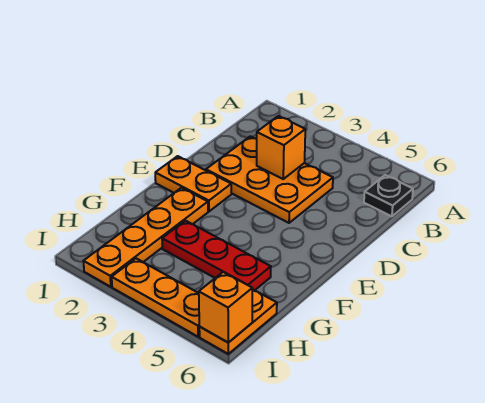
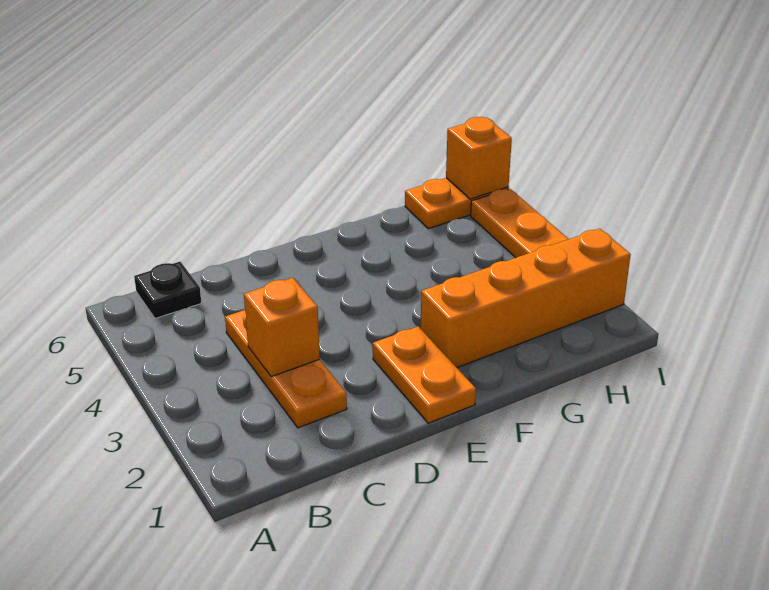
orange 2x3 plate [206,136,333,223] -> orange 1x3 plate [225,310,347,428]
orange 1x4 plate [83,188,208,287] -> orange 1x4 brick [421,229,631,367]
red 1x3 plate [162,221,271,290] -> none

